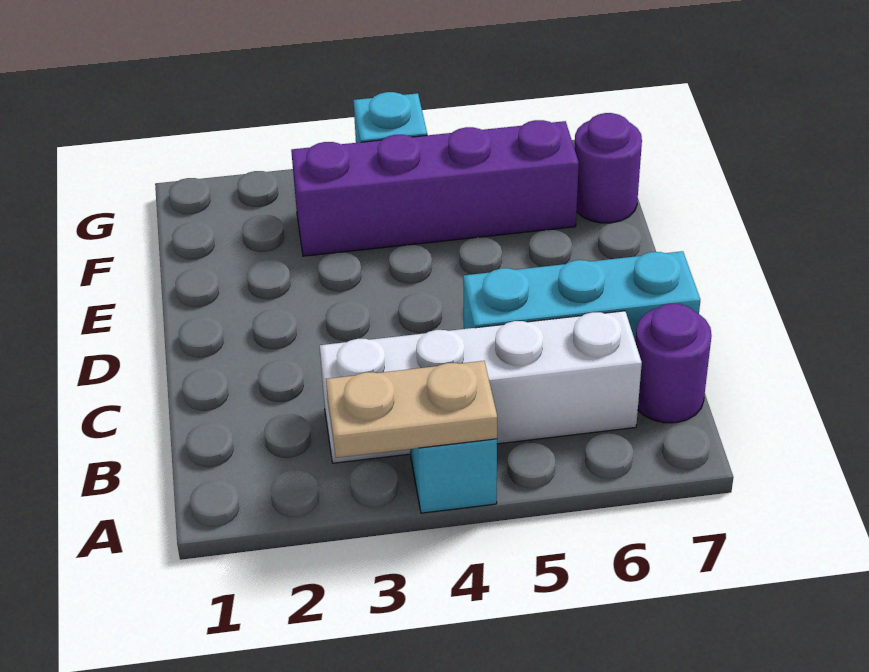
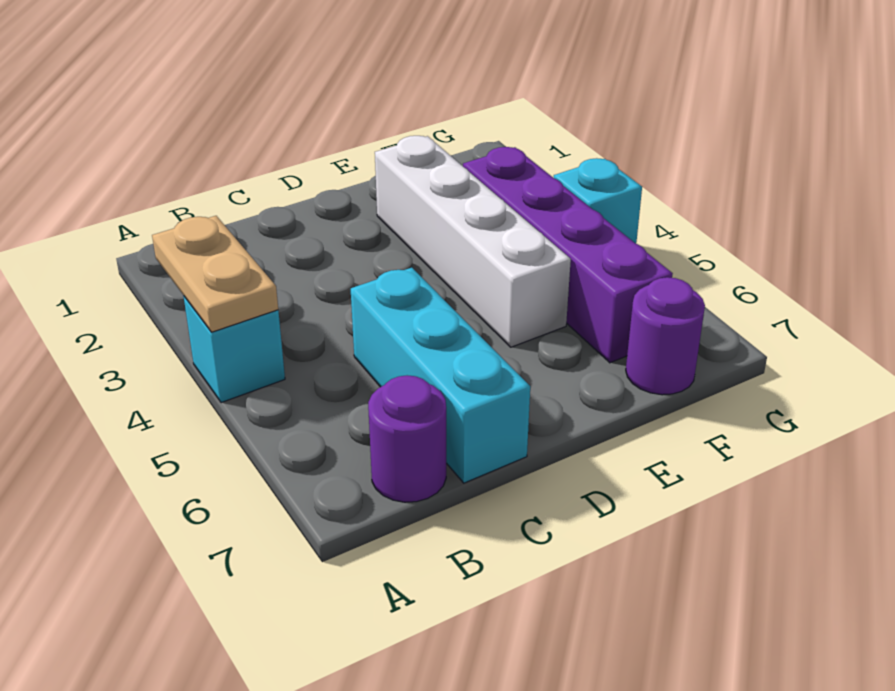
white 1x4 brick [320,311,642,463] -> white 1x4 brick moved to [375,136,571,347]

